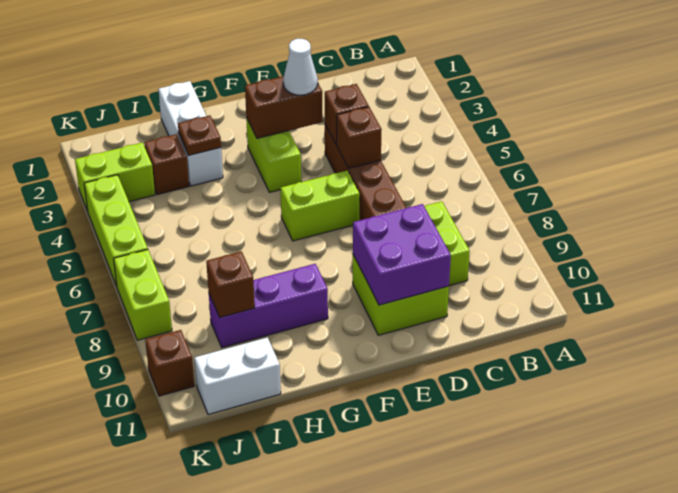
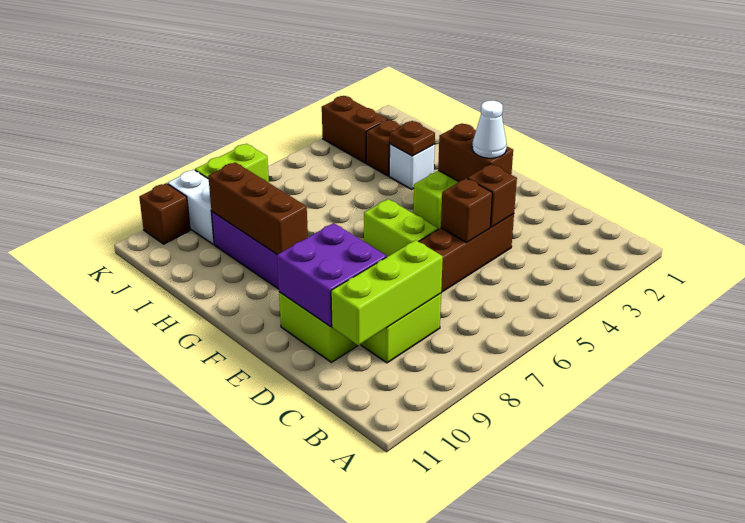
white 1x3 brick [159,81,223,186] -> white 1x1 brick [389,144,435,189]
brown 1x1 brick [206,251,255,317] -> brown 1x3 brick [208,162,308,254]
white 1x2 brick [194,338,281,414] -> white 1x2 brick moved to [168,170,214,245]
lime 1x2 brick [75,143,155,210] -> brown 1x2 brick [322,96,388,163]
lime 1x3 brick [84,175,148,286] -> lime 1x3 brick moved to [331,240,443,345]

